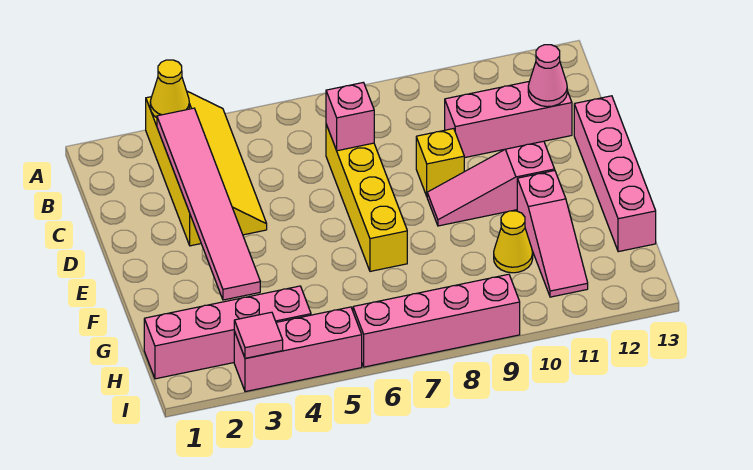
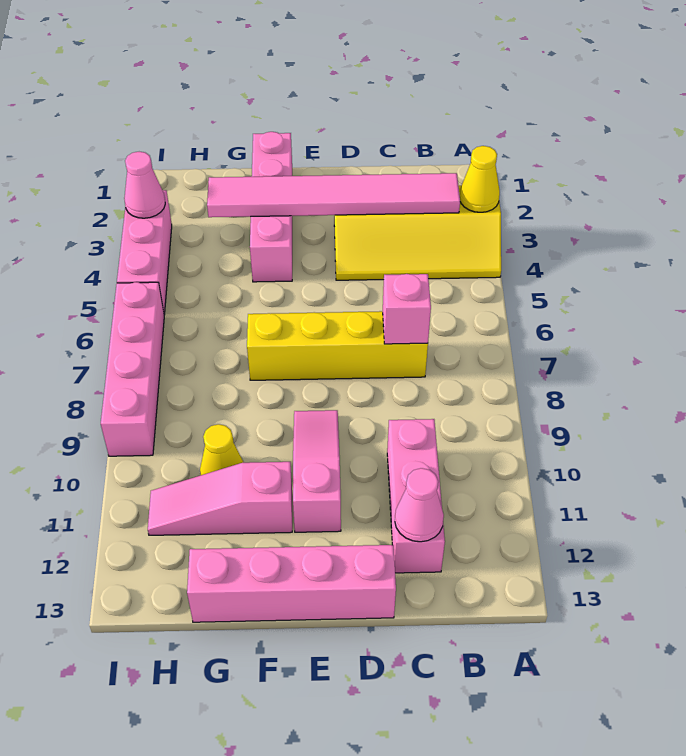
yellow 1x1 brick [416,129,464,196] -> none
pink 1x4 brick [144,286,311,379] -> pink 1x4 brick moved to [250,132,292,282]
pink 1x1 tile [234,312,283,358] -> pink 1x1 cone [124,152,165,218]

